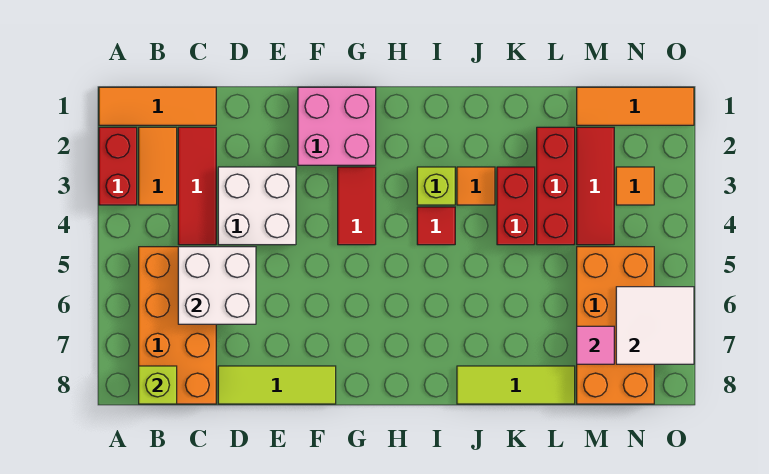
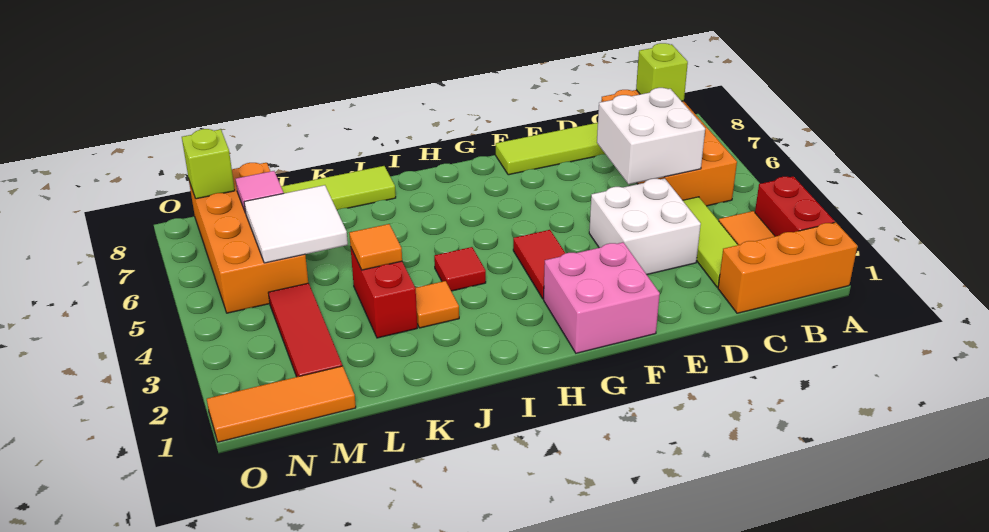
orange 1x3 tile [99,87,216,125] -> orange 1x3 brick [718,222,857,313]
red 1x3 tile [178,127,216,245] -> lime 1x3 tile [683,197,738,287]
lime 1x1 brick [417,167,455,205] -> lime 1x1 brick moved to [182,129,235,199]
red 1x3 brick [537,127,575,245] -> none
orange 1x1 tile [616,167,654,205] -> orange 1x1 tile moved to [349,224,402,270]
white 2x2 tile [616,287,694,364] -> white 2x2 tile moved to [244,185,348,263]

